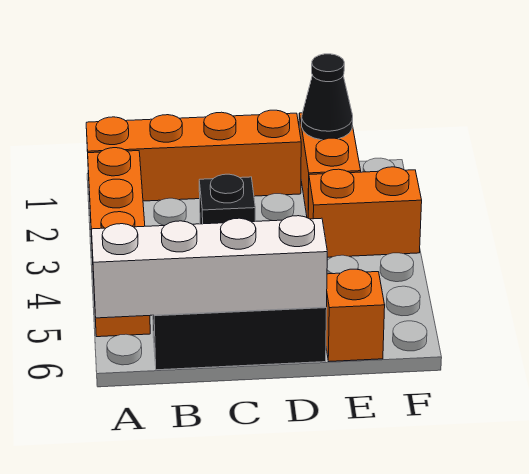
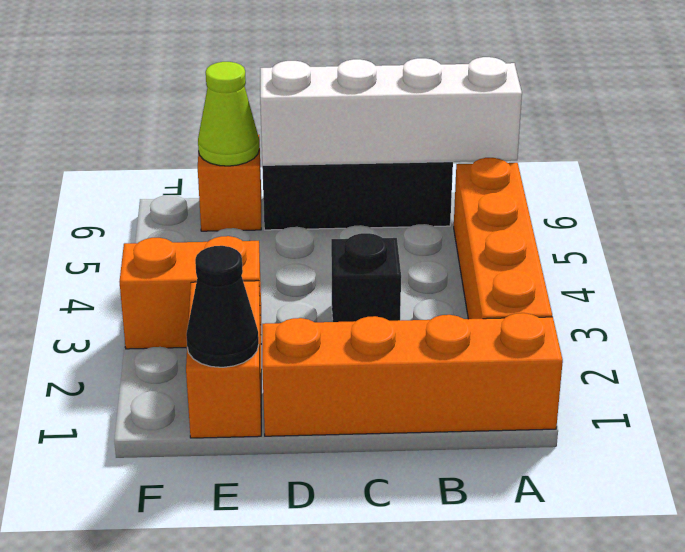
none -> lime 1x1 cone [198,62,259,166]

